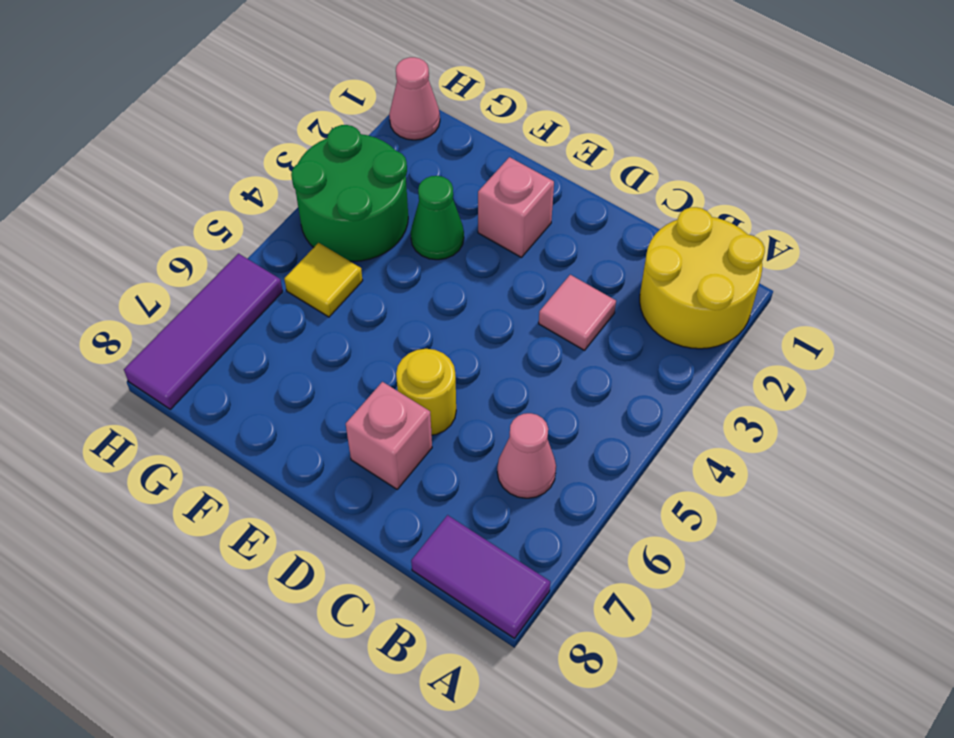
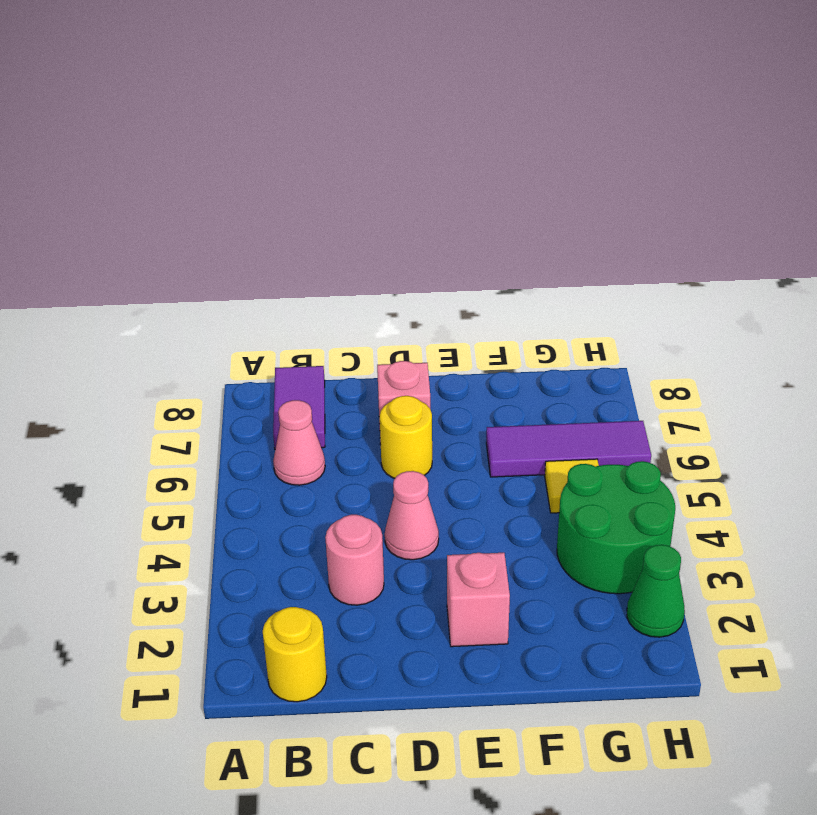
yellow 2x2 round brick [640,207,765,349] -> yellow 1x1 round brick [263,607,327,702]
purple 1x2 tile [411,515,550,638] -> purple 1x2 tile turned to [273,366,325,449]
pink 1x1 tile [539,275,616,350] -> pink 1x1 round brick [325,515,384,605]
green 1x1 cone [411,176,464,260] -> green 1x1 cone moved to [627,545,685,637]
pink 1x1 cone [389,57,440,140] -> pink 1x1 cone moved to [385,471,439,560]
purple 1x3 tile [124,254,283,409] -> purple 1x3 tile turned to [486,421,651,477]

